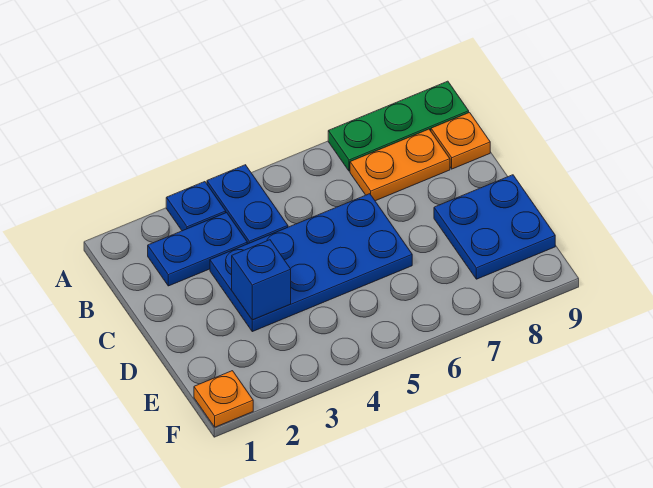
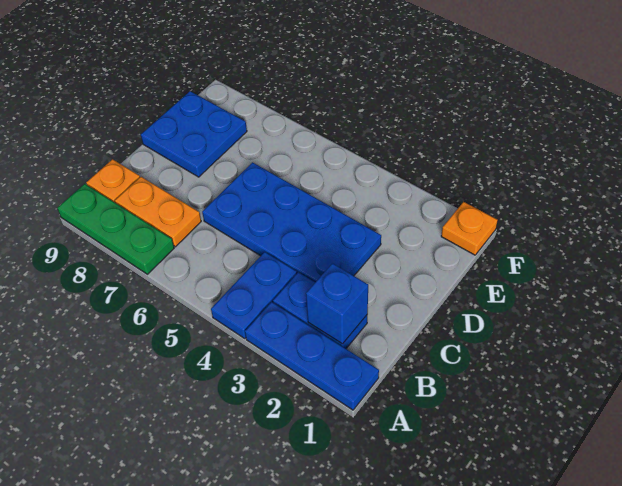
blue 1x1 plate [166,182,226,231] -> blue 1x3 plate [245,302,379,410]
blue 1x1 brick [232,240,291,320] -> blue 1x1 brick moved to [306,263,368,344]

